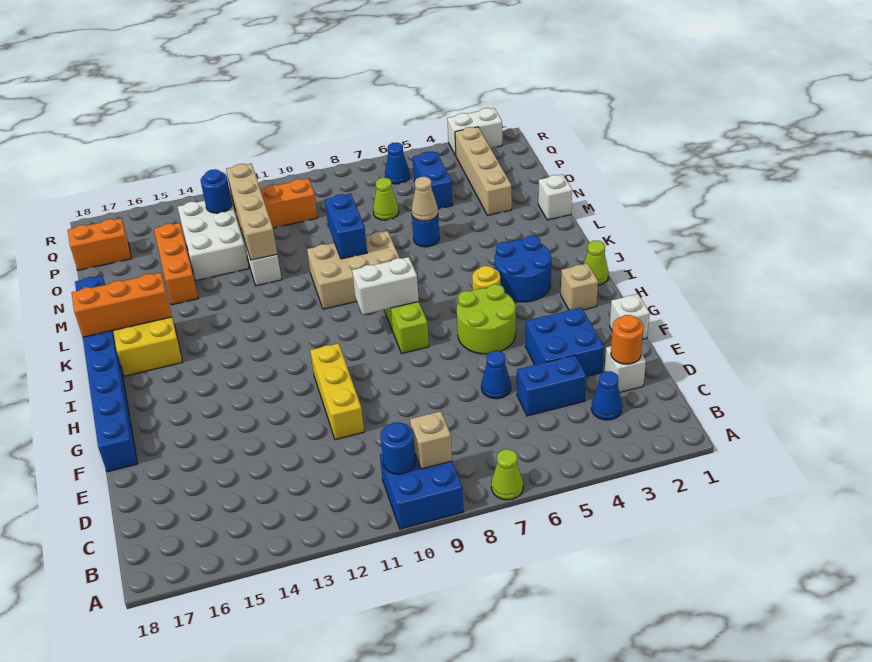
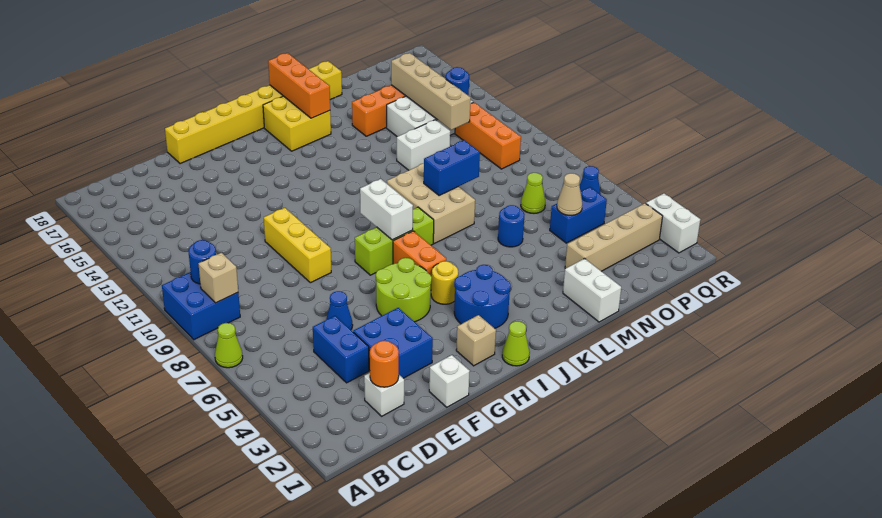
blue 1x1 cone [591,371,622,420] -> none
yellow 1x3 brick [310,343,364,440] -> yellow 1x3 brick turned to [264,208,331,283]
blue 1x8 brick [75,276,137,472] -> yellow 1x8 brick [165,61,342,164]
white 1x1 brick [538,174,572,220] -> white 1x2 brick [563,258,621,322]
tan 1x1 cone [411,177,438,221] -> tan 1x1 cone moved to [557,173,582,215]
tan 1x4 brick [226,164,277,260] -> tan 1x4 brick turned to [391,53,471,130]
orange 1x2 brick [68,218,131,270] -> orange 1x2 brick moved to [393,231,446,290]

